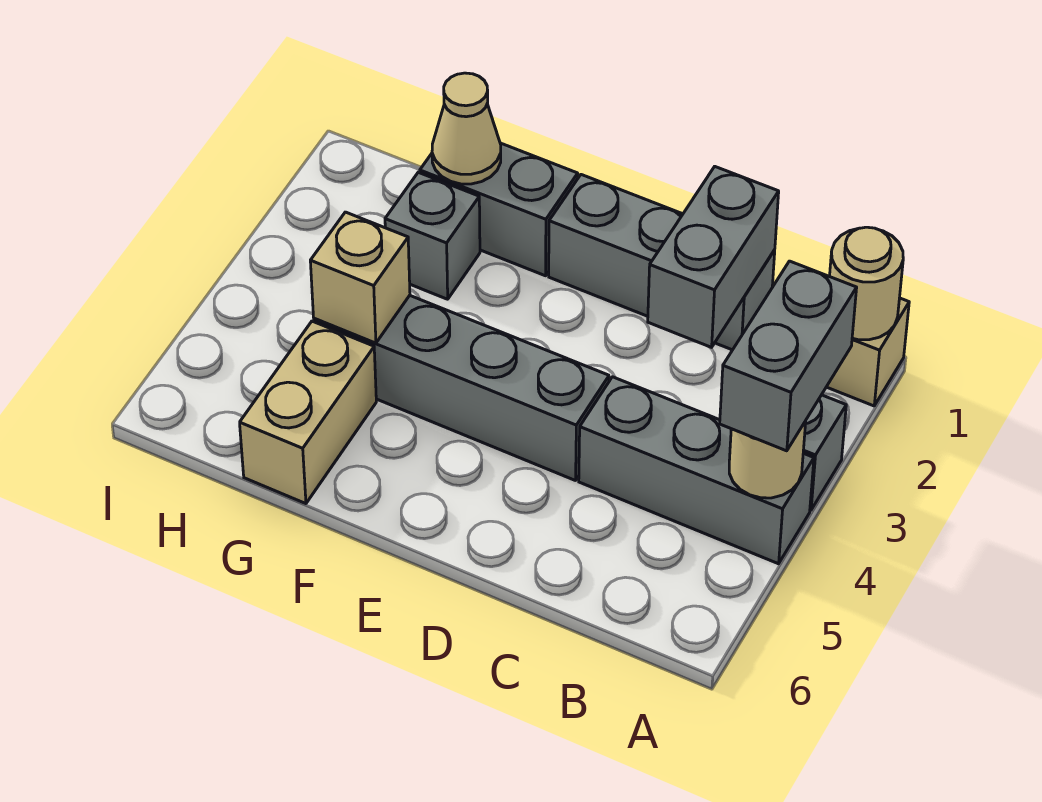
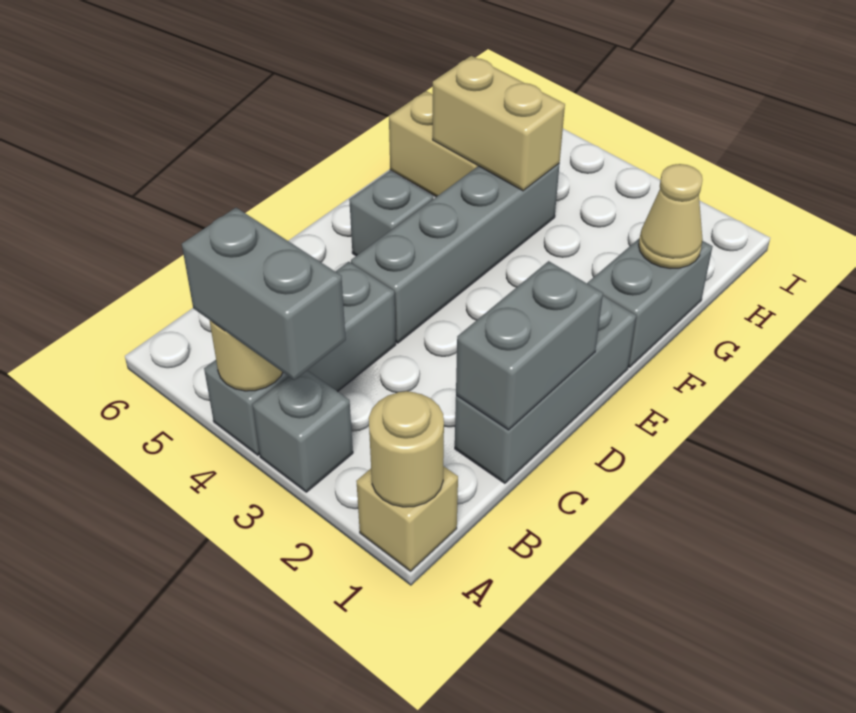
grey 1x2 brick [648,167,779,347] -> grey 1x2 brick turned to [456,261,603,430]
grey 1x1 brick [385,172,480,299] -> grey 1x1 brick moved to [349,171,433,256]
tan 1x1 brick [310,212,410,343] -> tan 1x2 brick [433,56,565,191]

